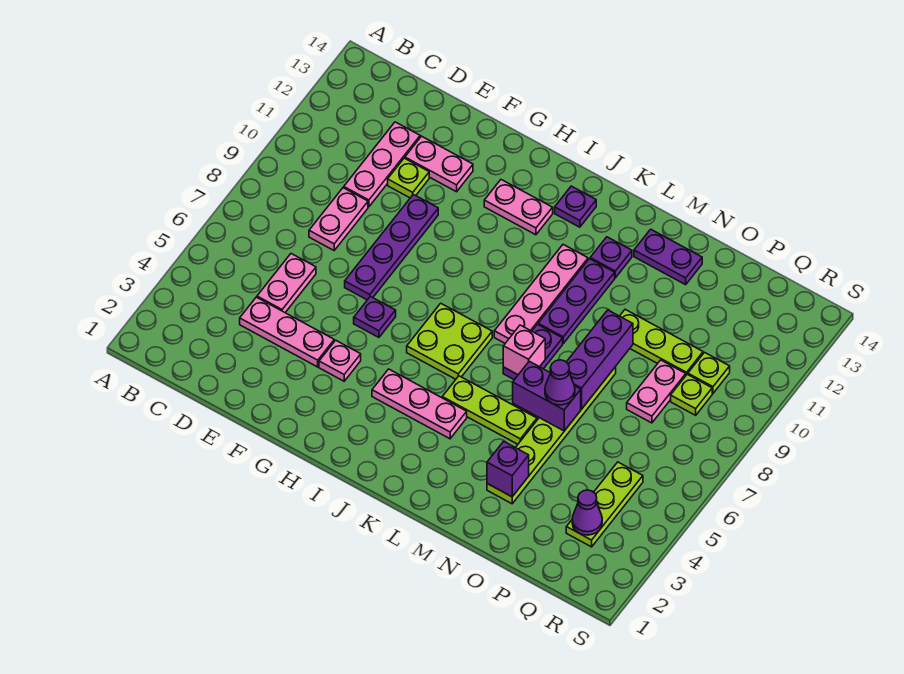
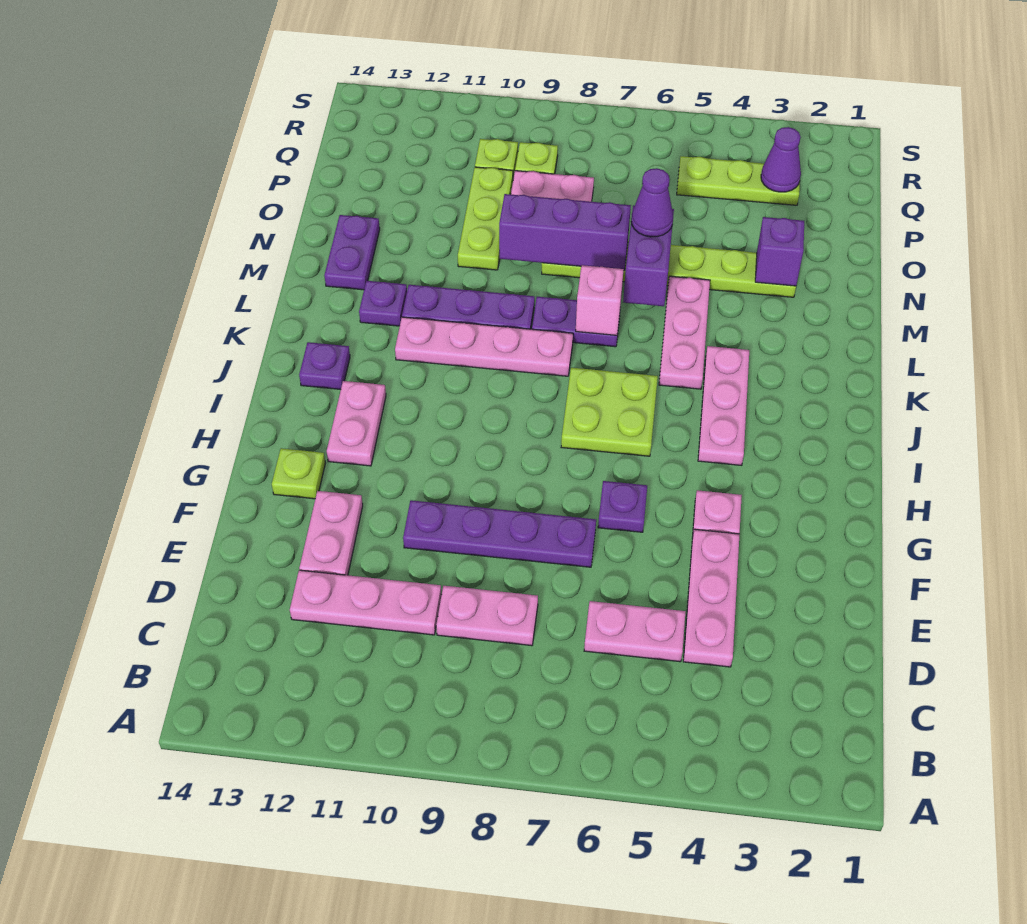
lime 1x1 plate [388,158,429,198] -> lime 1x1 plate moved to [272,448,325,499]
lime 1x3 plate [442,376,537,444] -> pink 1x3 plate [659,276,710,389]

